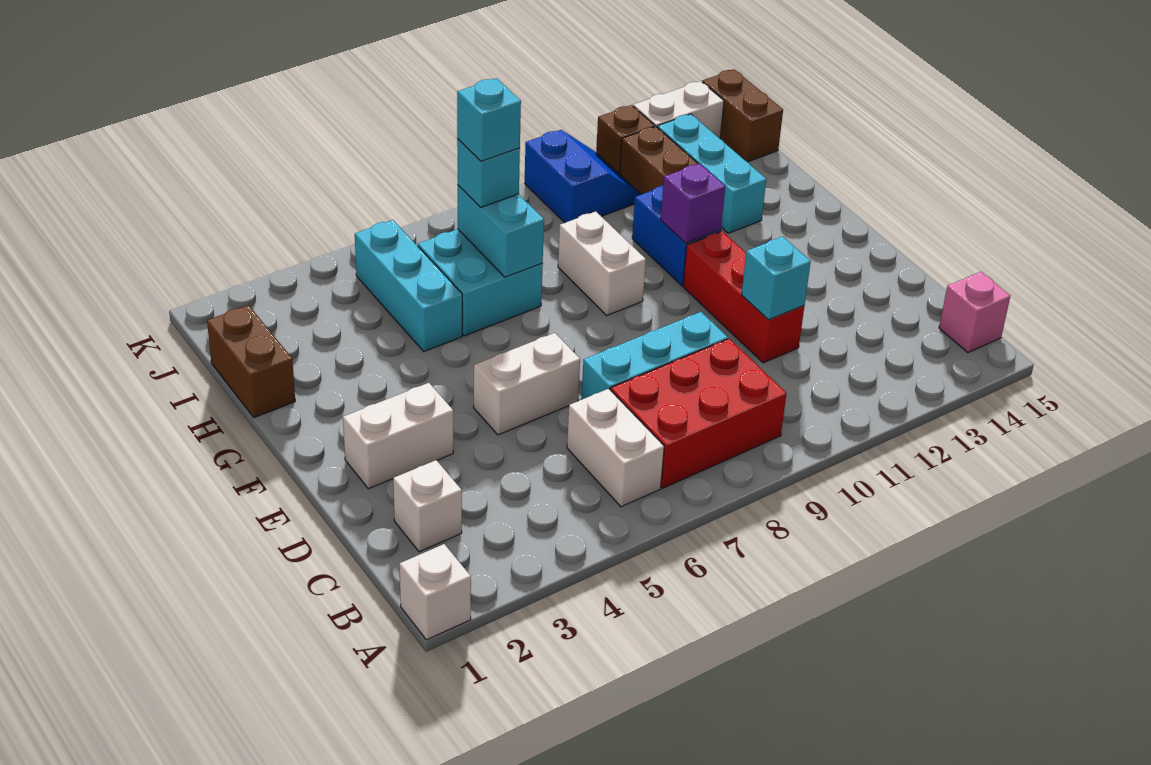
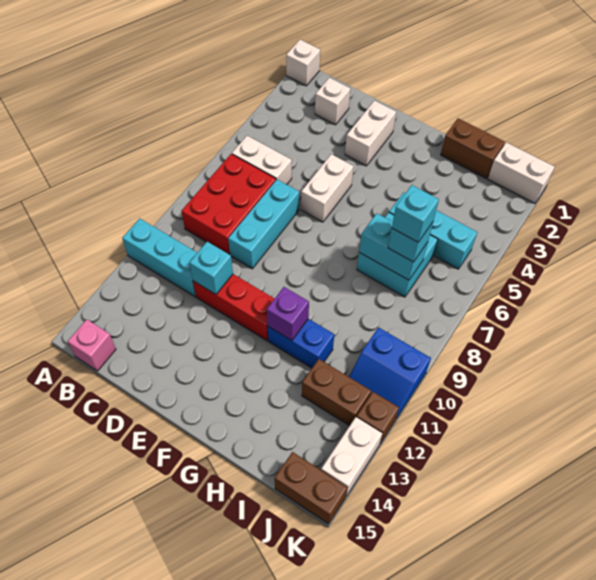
white 1x2 brick [558,211,646,315] -> white 1x2 brick moved to [488,142,555,203]
cyan 1x3 brick [657,114,766,233] -> cyan 1x3 brick moved to [122,219,197,297]

